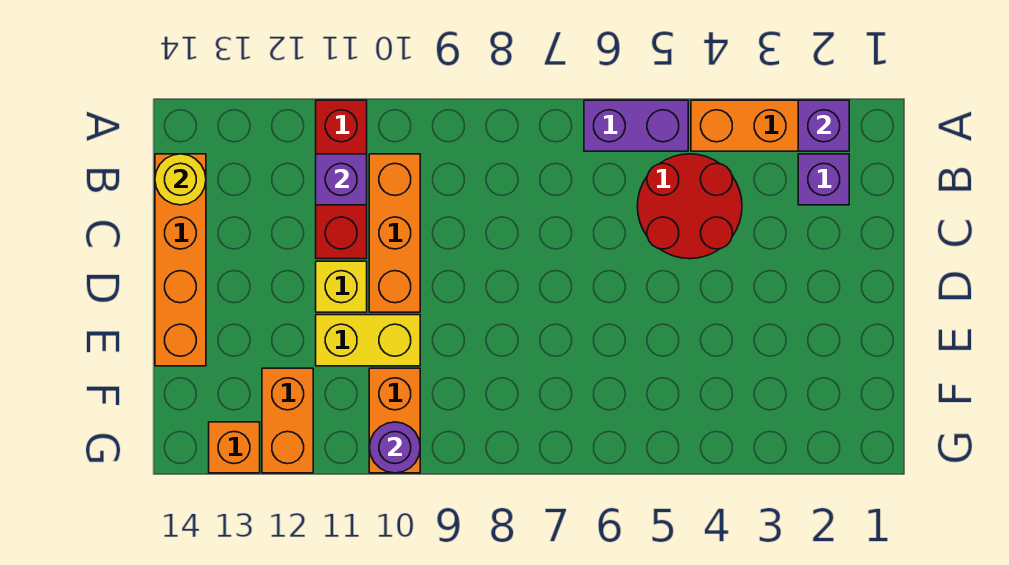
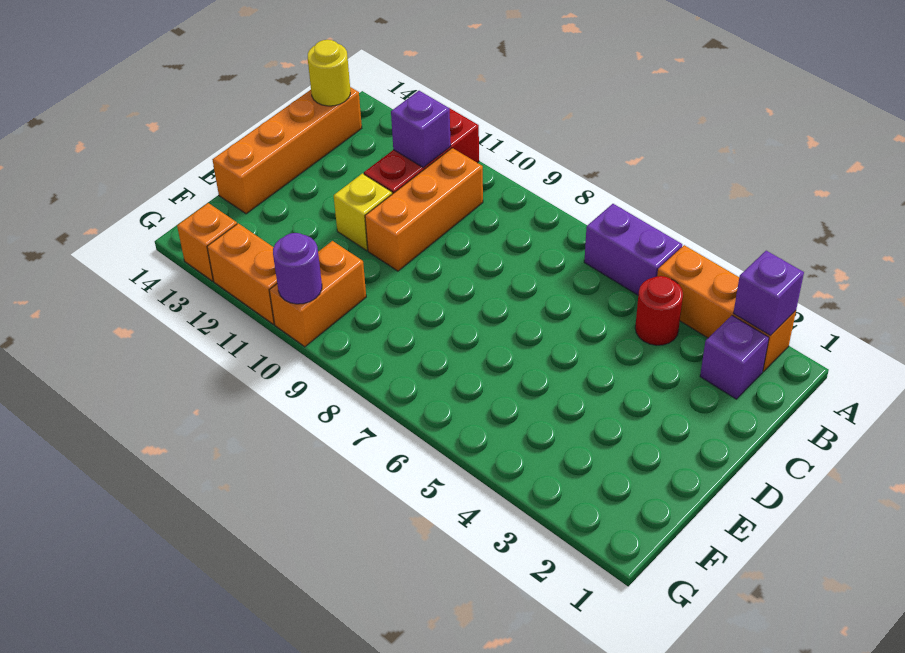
red 2x2 round brick [637,154,742,259] -> red 1x1 round brick [635,276,683,345]
yellow 1x2 brick [316,315,420,366] -> none
orange 1x2 brick [262,368,313,473] -> orange 1x2 brick turned to [207,223,277,324]

